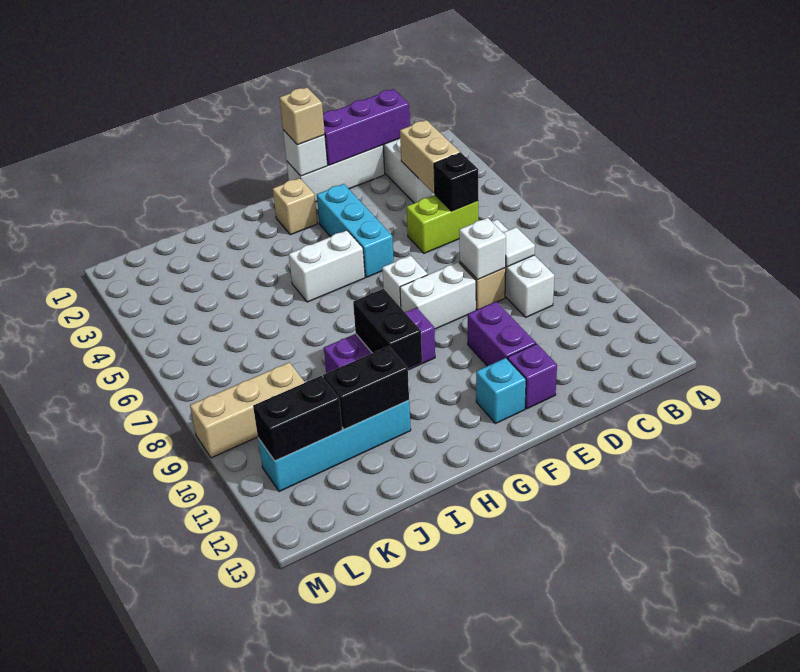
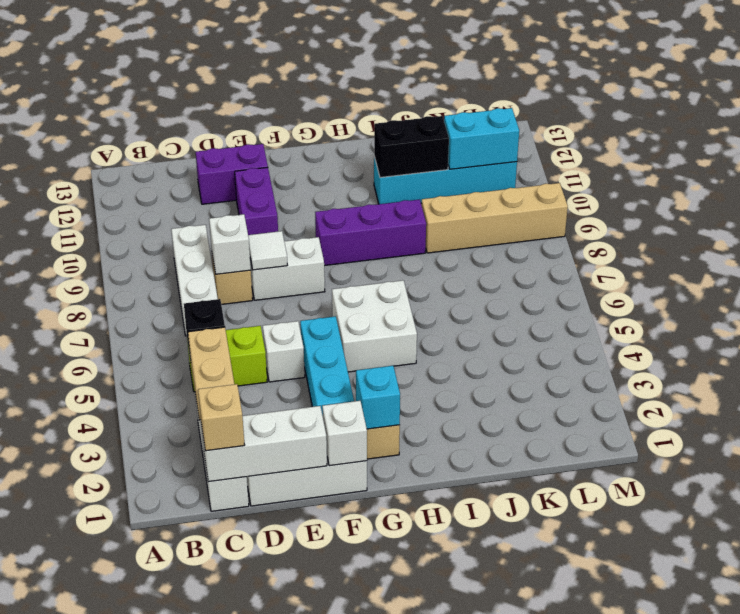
purple 1x3 brick [323,89,410,165] -> white 1x3 brick [201,406,327,482]
white 1x1 tile [503,227,535,267] -> white 1x1 tile moved to [248,231,287,270]
purple 1x1 brick [508,344,557,409] -> purple 1x2 brick [196,144,268,204]
tan 1x1 brick [280,87,325,145] -> tan 1x1 brick moved to [198,384,244,451]
white 1x1 brick [382,255,428,308] -> white 1x1 brick moved to [263,321,305,382]
cyan 1x1 brick [476,358,526,424] -> cyan 1x1 brick moved to [356,366,400,429]
white 1x2 brick [289,230,365,302] -> white 2x2 brick [332,280,417,372]
black 1x2 brick [353,289,422,369] -> none
tan 1x3 brick [190,362,305,458] -> tan 1x4 brick [421,183,568,253]
black 1x2 brick [253,376,342,461] -> cyan 1x2 brick [444,108,519,169]

